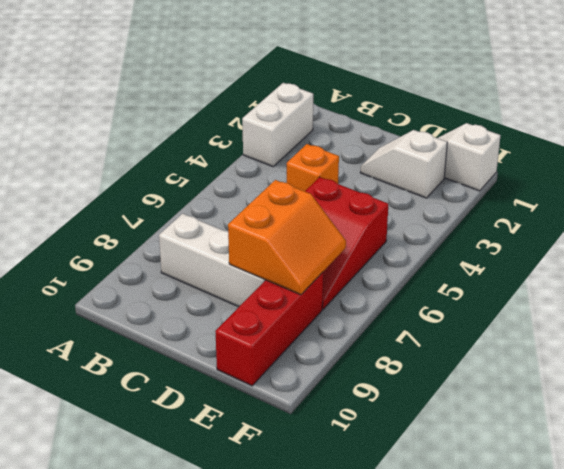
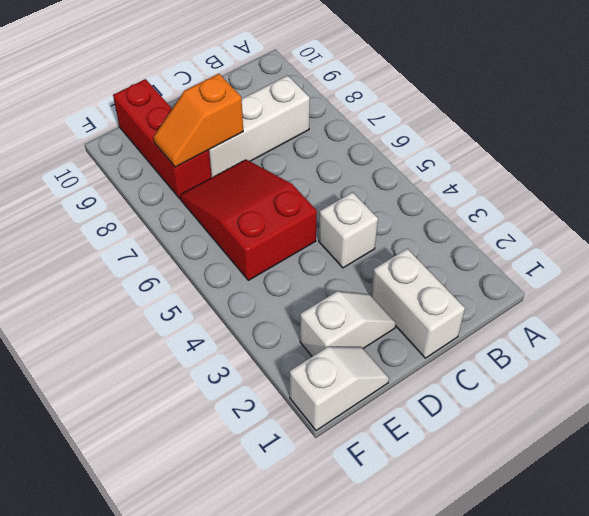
white 1x2 brick [242,83,313,167] -> white 1x2 brick moved to [371,249,465,358]
orange 1x1 brick [287,144,339,191] -> white 1x1 brick [319,192,378,268]
orange 2x2 slope [228,180,346,295] -> orange 1x2 slope [153,74,243,167]

